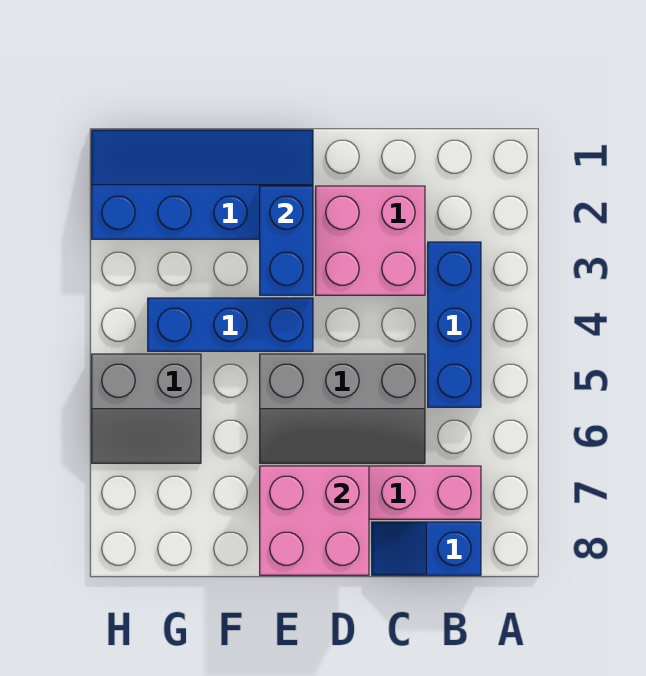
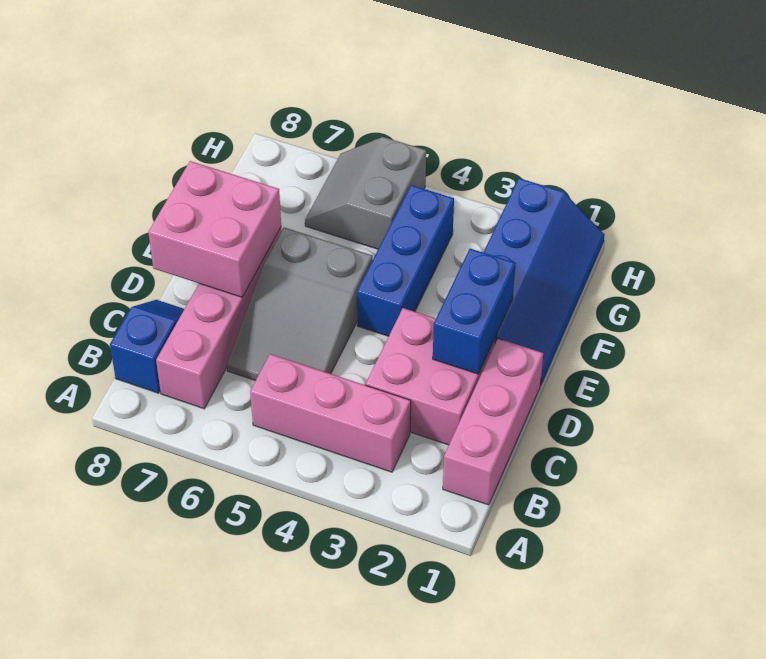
none -> pink 1x3 brick [443,339,543,505]
blue 1x3 brick [428,242,481,407] -> pink 1x3 brick [250,354,411,472]
grey 2x3 slope [260,354,425,463] -> grey 2x3 slope turned to [227,228,373,381]
blue 1x2 brick [260,186,313,295] -> blue 1x2 brick turned to [433,249,515,374]

